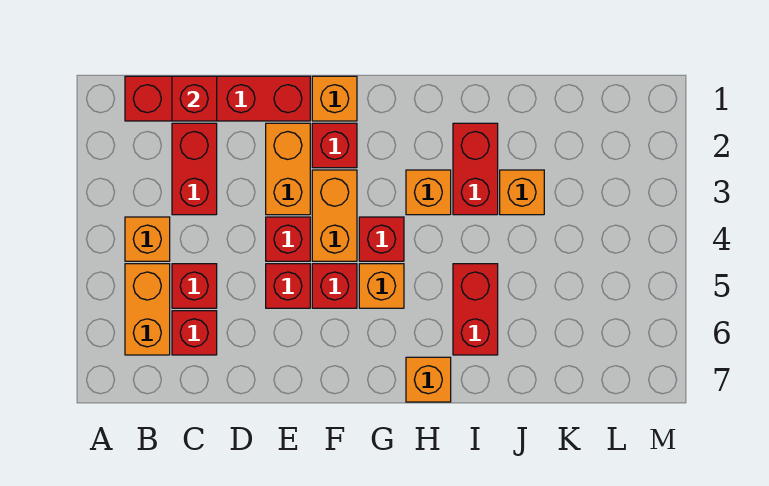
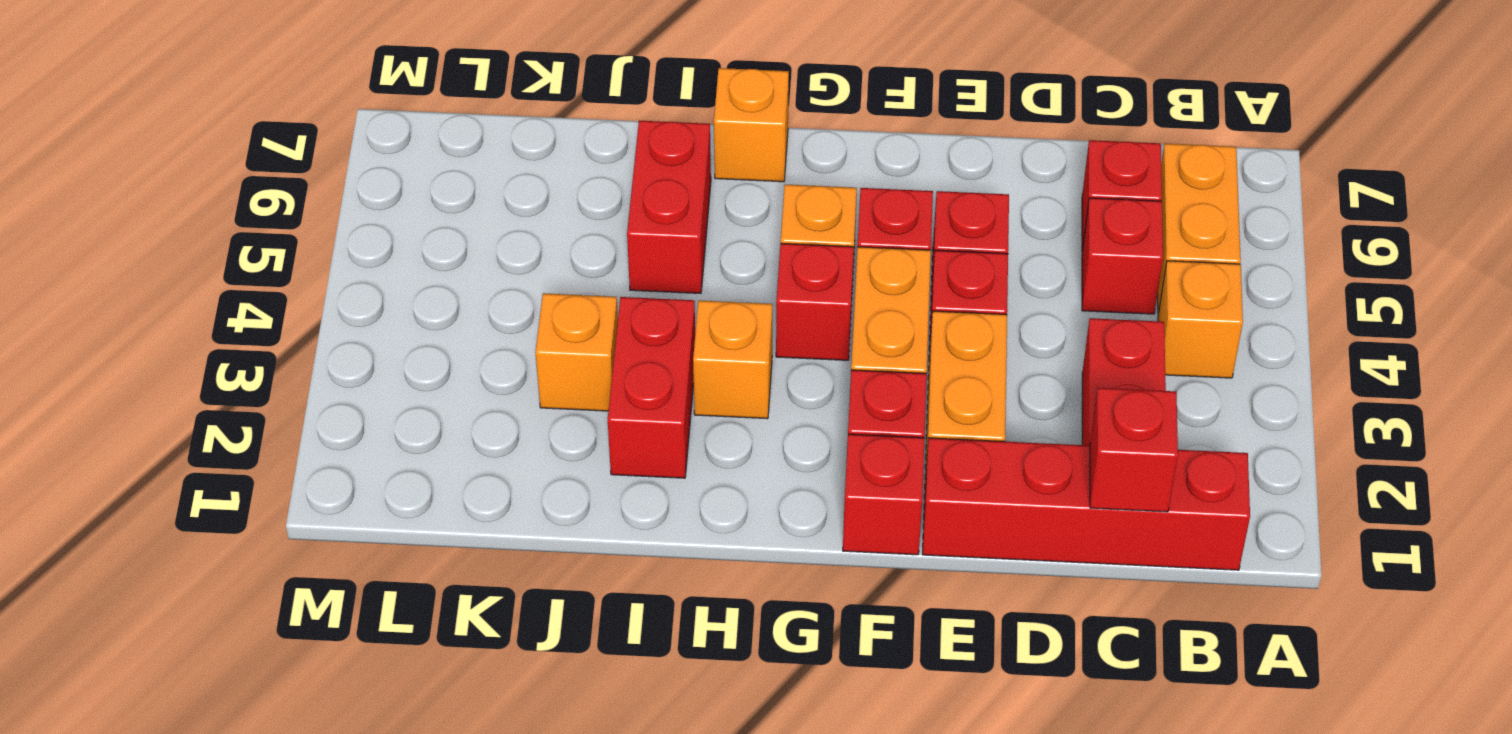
orange 1x1 brick [312,76,357,121] -> red 1x1 brick [843,434,925,555]

